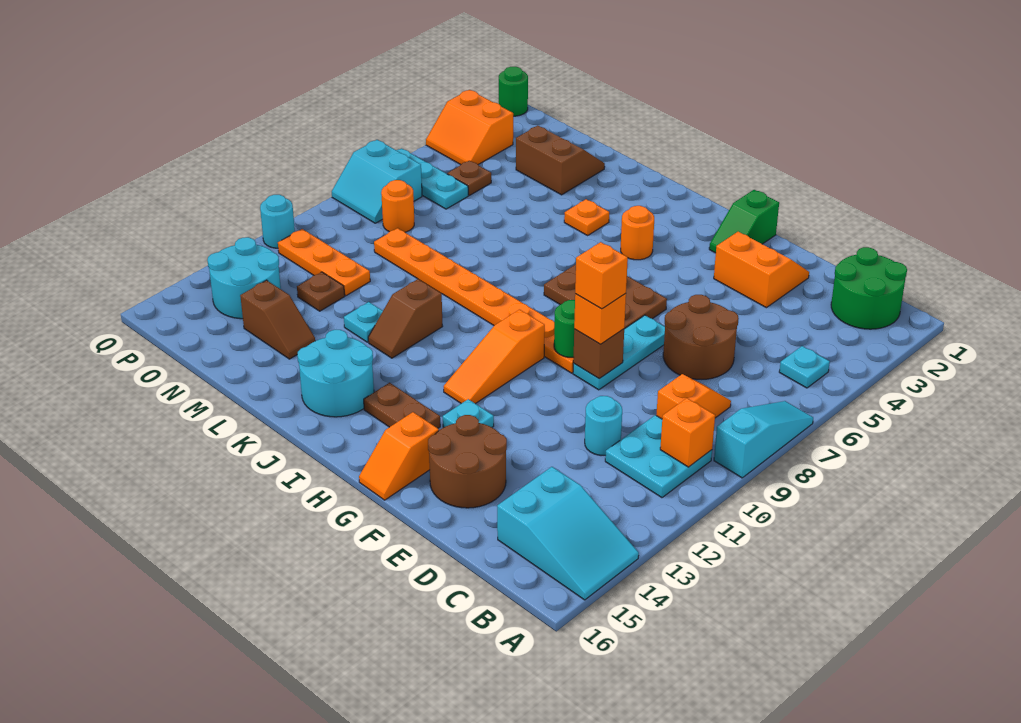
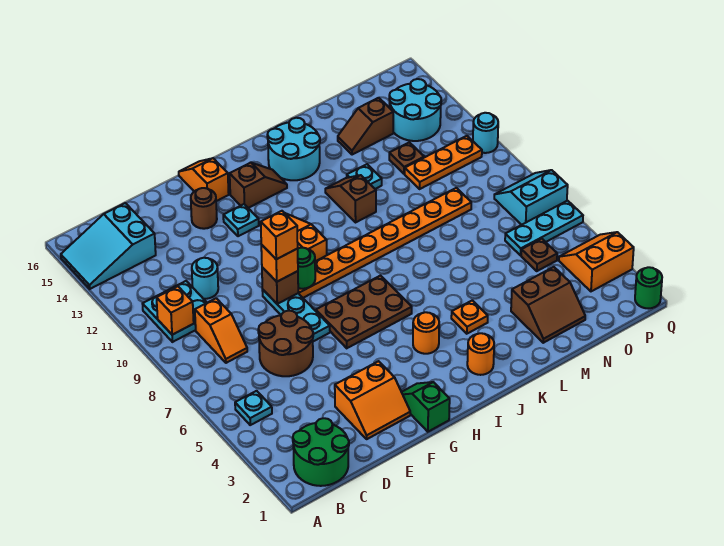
cyan 1x3 slope [714,401,813,478] -> none
brown 2x2 round brick [428,415,507,508] -> brown 1x1 round brick [191,188,217,229]
brown 1x2 plate [364,383,440,428] -> brown 1x2 slope [230,163,287,208]
orange 1x1 round brick [381,180,414,232] -> orange 1x1 round brick moved to [467,333,494,375]

